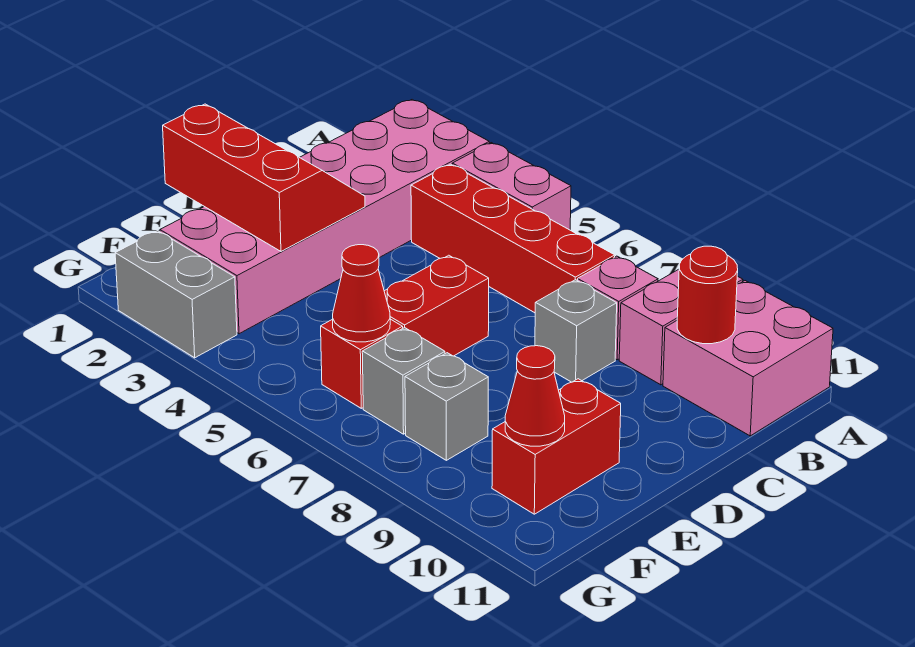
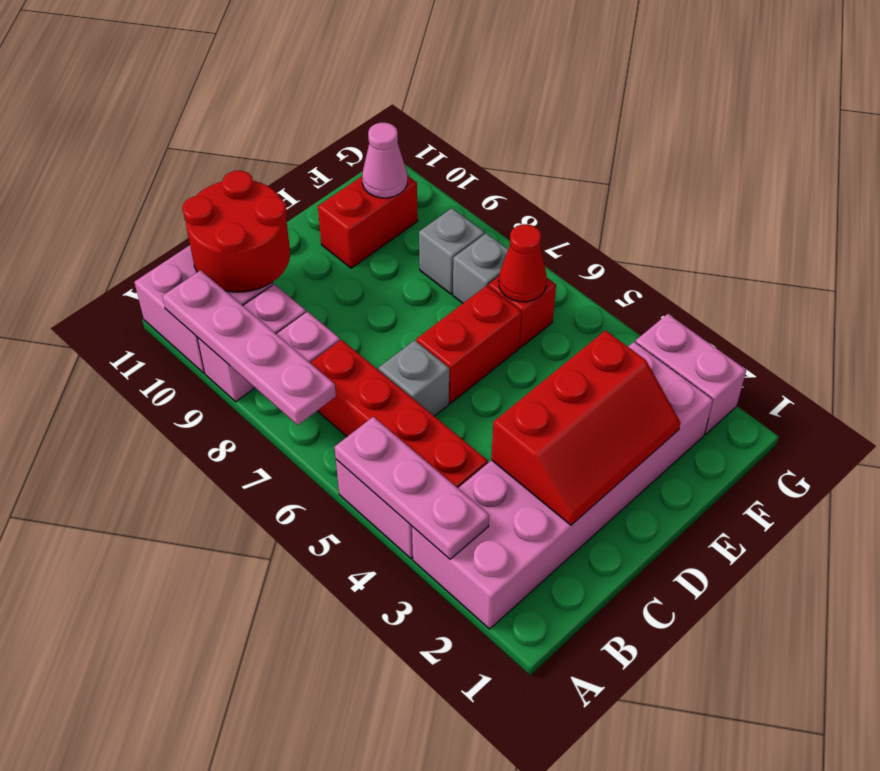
none -> pink 1x3 plate [335,417,489,559]
none -> pink 1x4 plate [162,270,336,425]
red 1x1 round brick [677,246,738,344] -> red 2x2 round brick [182,171,290,292]
grey 1x1 brick [535,280,617,382] -> grey 1x1 brick moved to [379,340,449,416]
red 2x3 slope [163,104,365,251] -> red 2x3 slope turned to [491,330,681,525]
red 1x1 cone [505,346,565,446] -> pink 1x1 cone [362,123,407,198]
grey 1x2 brick [115,231,237,358] -> pink 1x2 brick [636,314,746,434]

